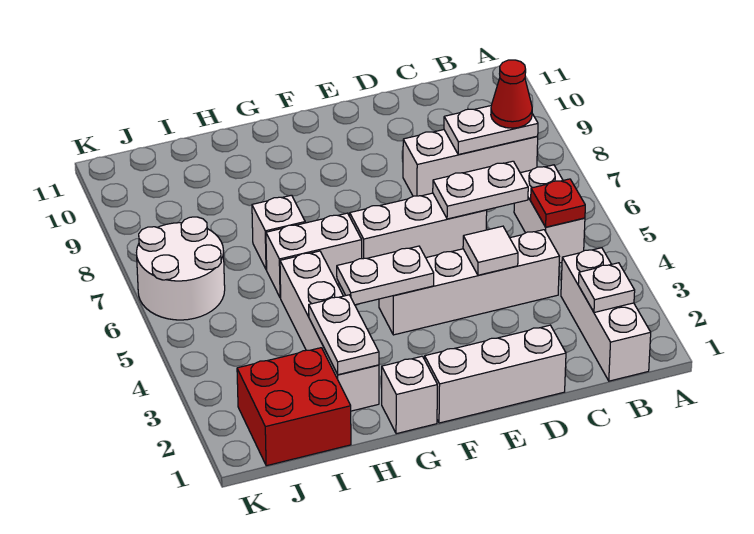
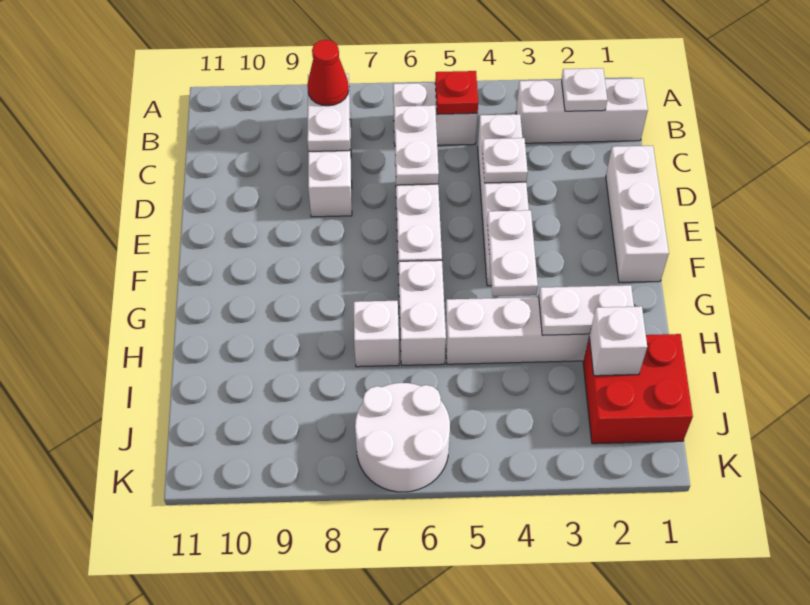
white 1x1 tile [463,226,518,275] -> white 1x1 plate [482,138,528,183]
white 1x1 brick [382,356,437,434] -> white 1x1 brick moved to [589,306,647,376]

